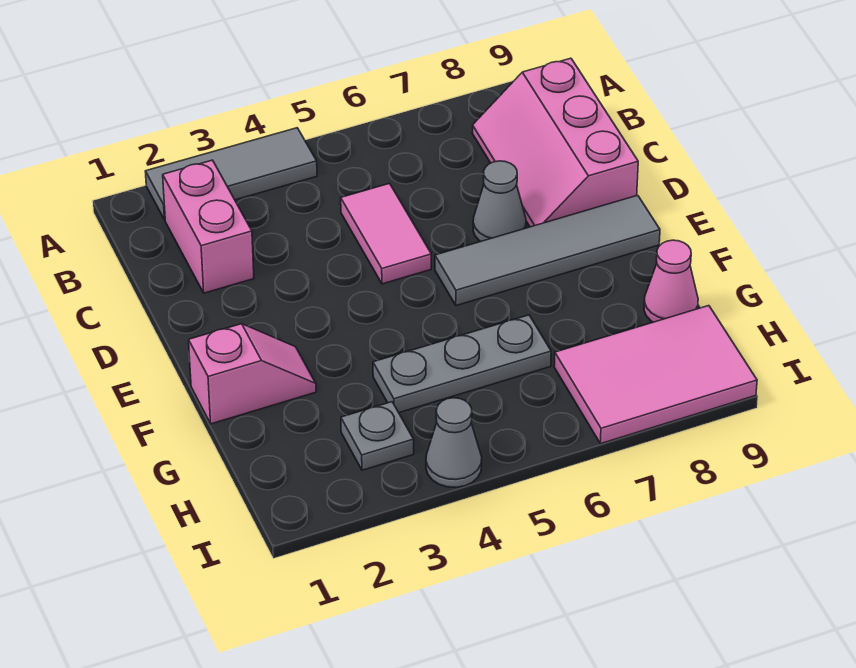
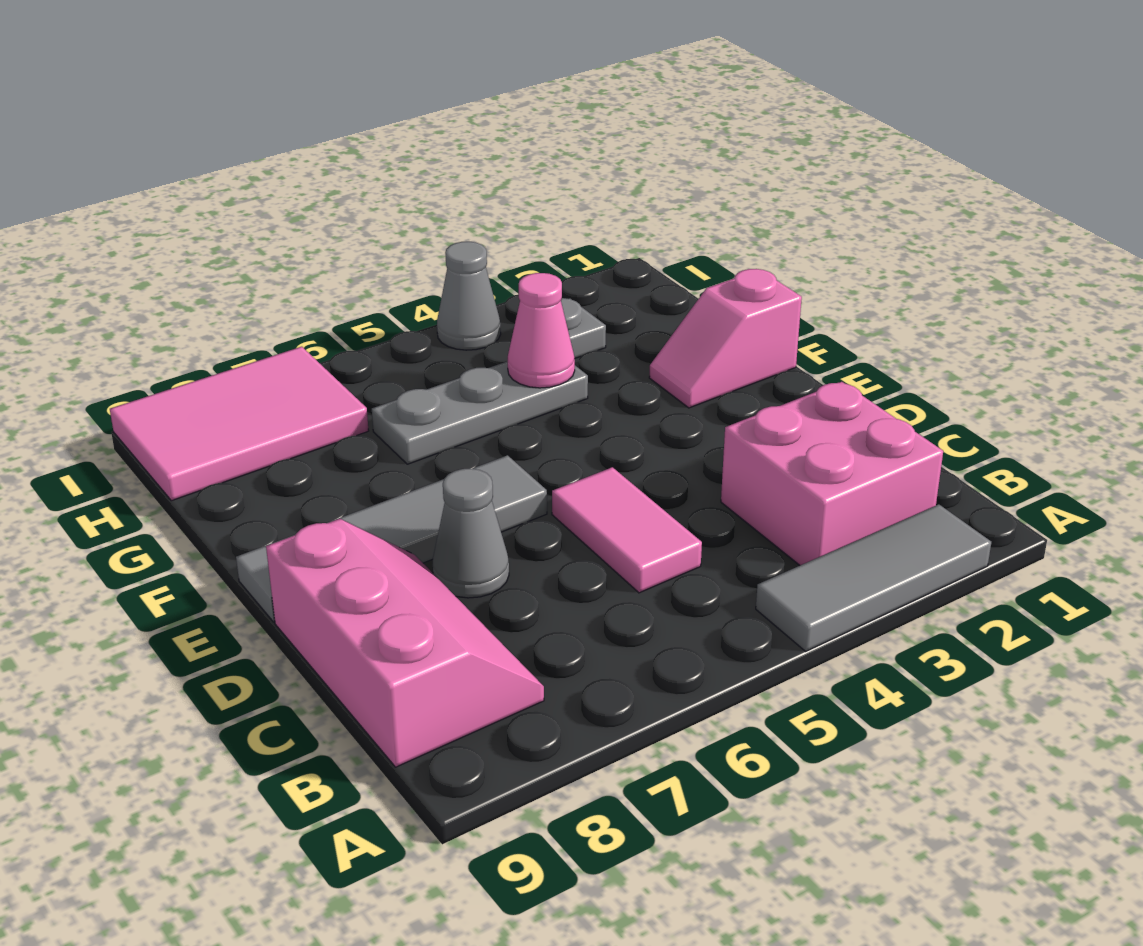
pink 1x2 brick [163,160,254,293] -> pink 2x2 brick [721,382,943,565]
pink 1x1 cone [644,240,698,322] -> pink 1x1 cone moved to [508,273,575,388]

